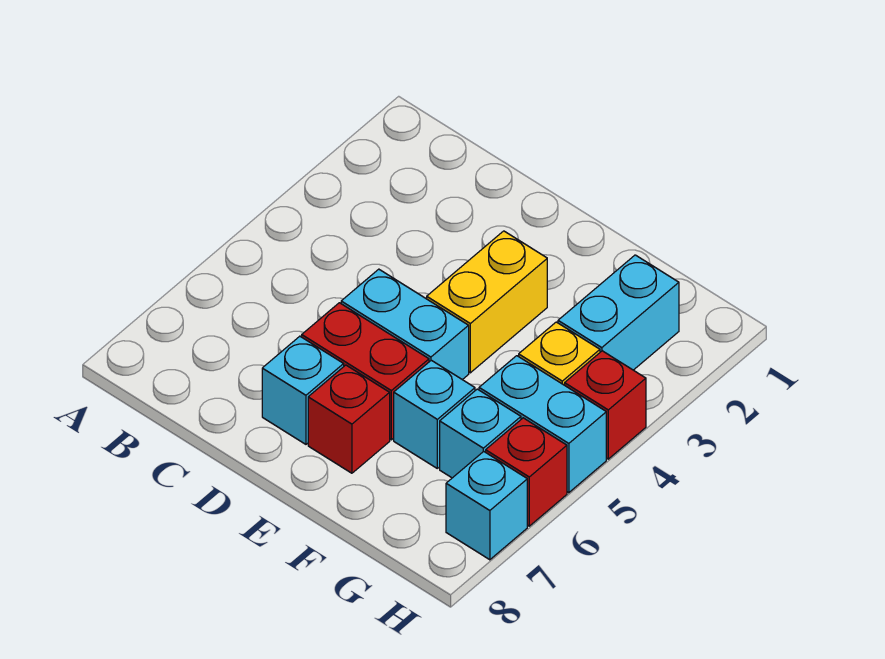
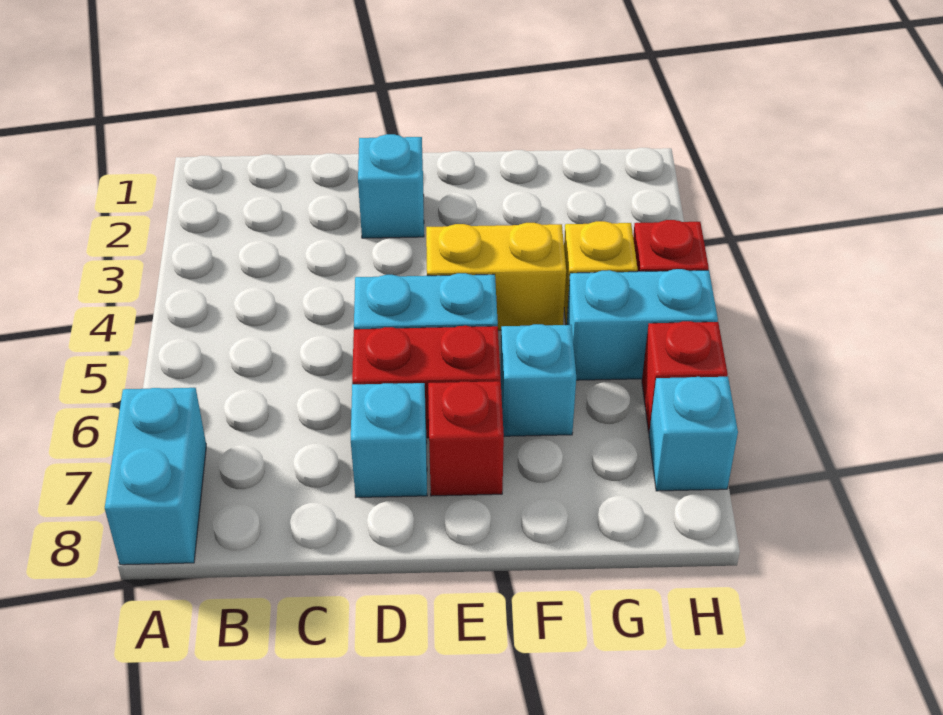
yellow 1x2 brick [427,231,547,373] -> yellow 1x2 brick turned to [426,223,566,330]
cyan 1x2 brick [558,255,679,370] -> cyan 1x2 brick moved to [105,388,206,565]
cyan 1x1 brick [440,389,521,478] -> cyan 1x1 brick moved to [358,134,424,238]

